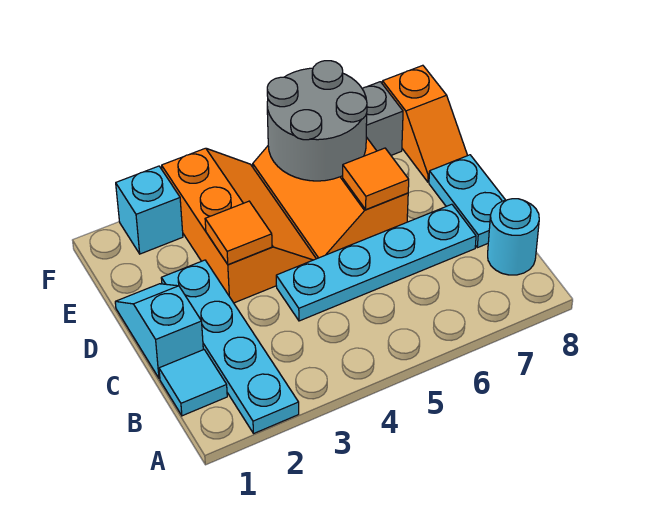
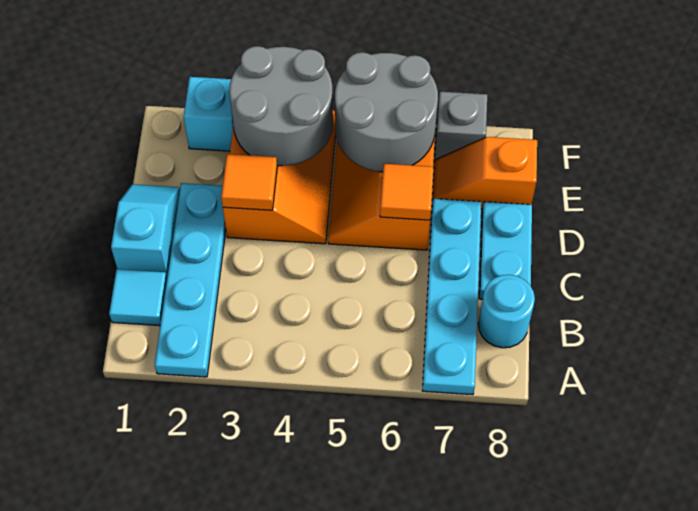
cyan 1x4 plate [276,204,476,321] -> cyan 1x4 plate turned to [422,199,481,395]
none -> grey 2x2 round brick [229,46,333,166]
orange 1x2 slope [382,65,468,182] -> orange 1x2 slope turned to [432,137,537,209]

